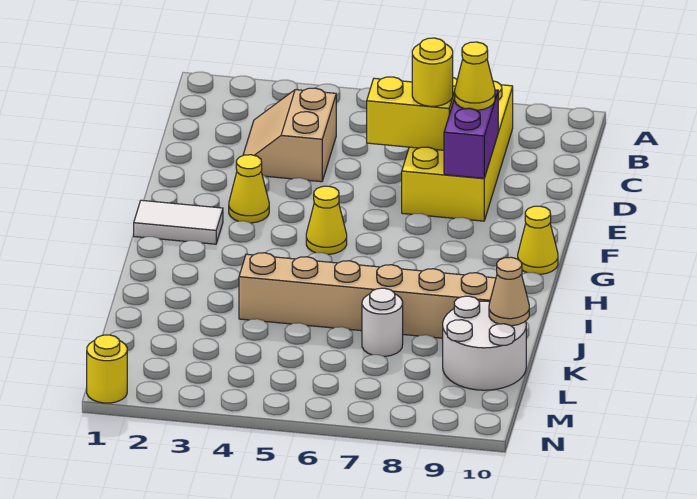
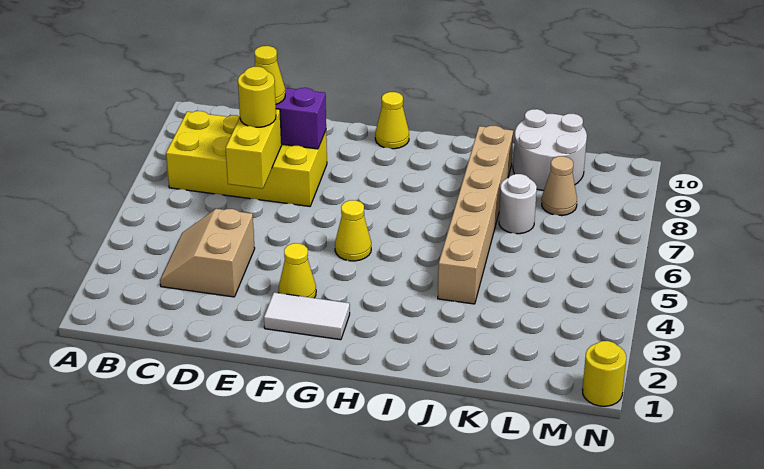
tan 2x2 slope [243,88,336,182] -> tan 2x2 slope turned to [160,209,255,297]
white 1x2 tile [134,200,223,244] -> white 1x2 tile turned to [264,292,350,340]
tan 1x1 cone [489,257,529,326] -> tan 1x1 cone moved to [542,156,577,216]

